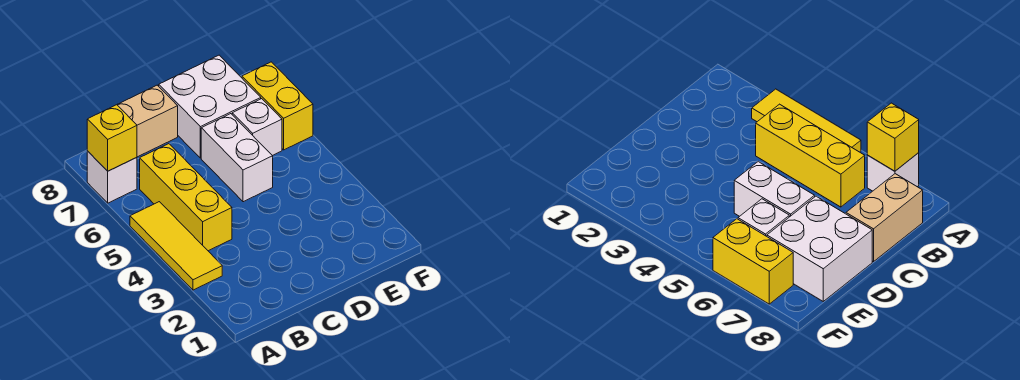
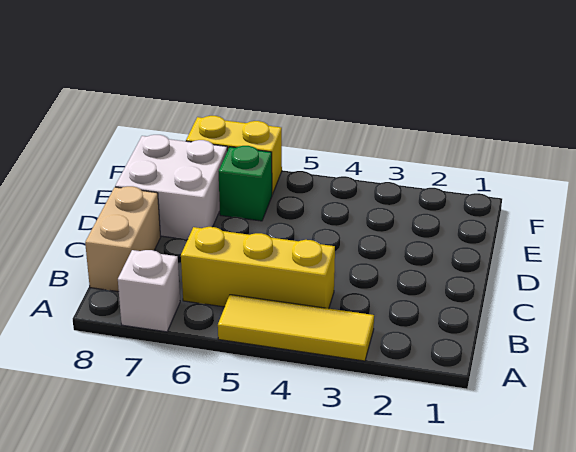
yellow 1x1 brick [87,105,137,171] -> none
white 1x2 brick [201,114,273,202] -> none
white 1x1 brick [232,99,282,156] -> green 1x1 brick [219,146,272,221]

